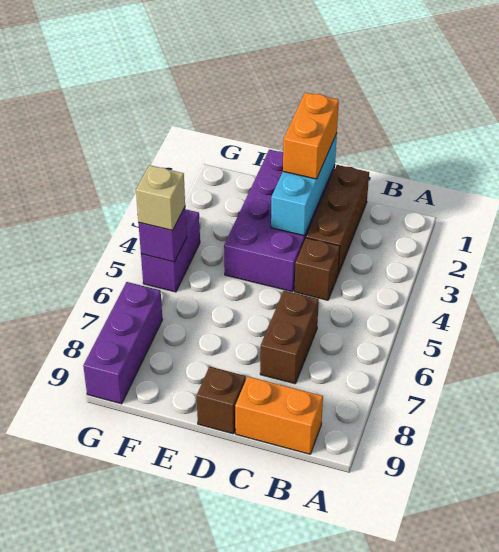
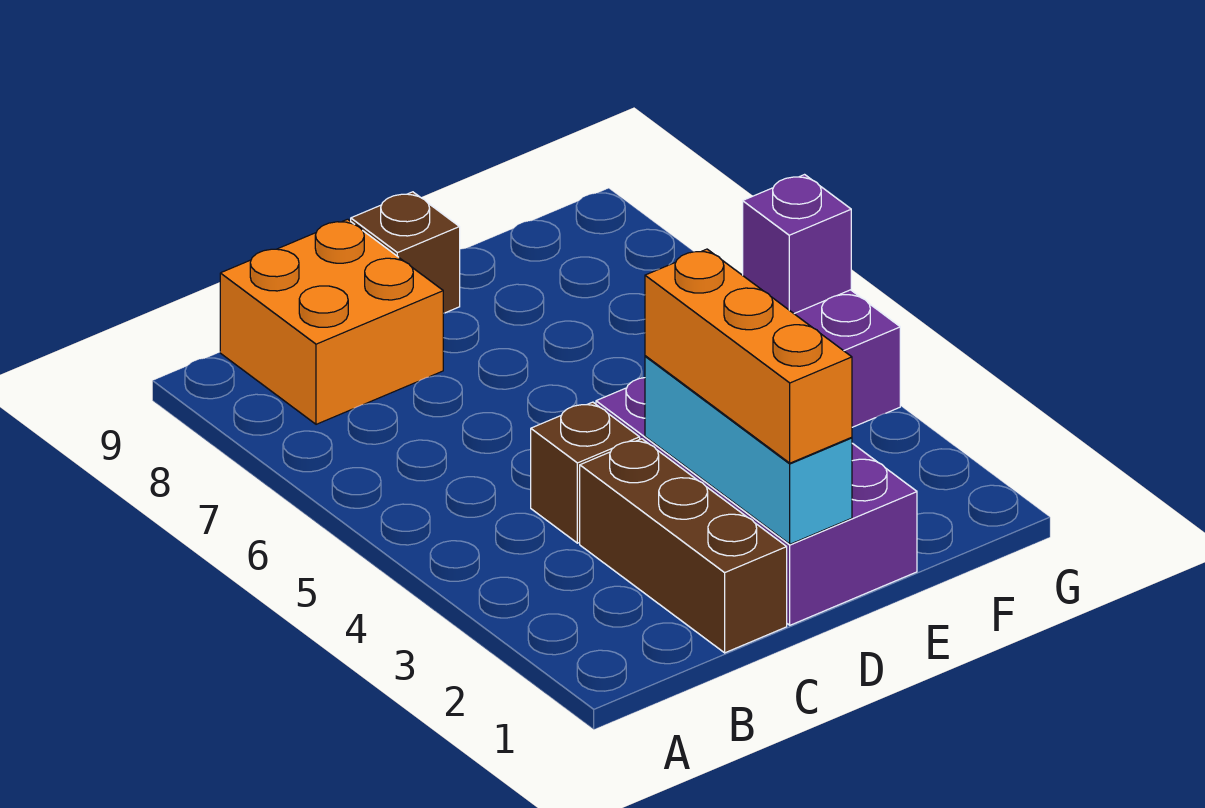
orange 1x2 brick [235,377,323,454] -> orange 2x2 brick [220,219,443,424]
brown 1x2 brick [260,291,319,384] -> none
orange 1x2 brick [283,92,339,179] -> orange 1x3 brick [645,249,852,463]
tan 1x1 brick [136,165,185,230] -> none
purple 1x3 brick [83,282,163,404] -> none

